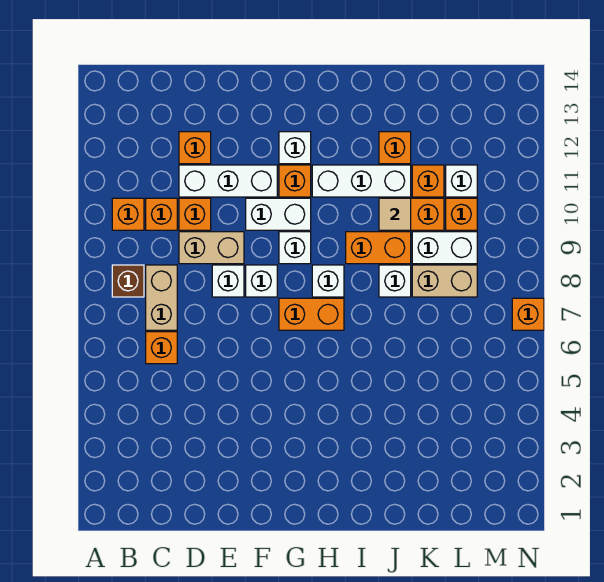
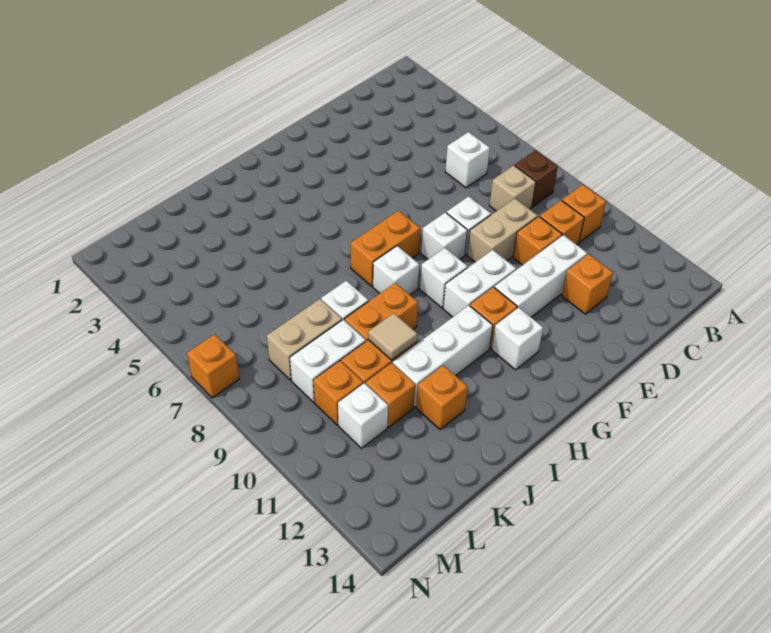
orange 1x1 brick [146,332,177,364] -> white 1x1 brick [445,132,490,188]
tan 1x2 brick [146,265,177,330] -> tan 1x1 brick [489,165,536,211]

